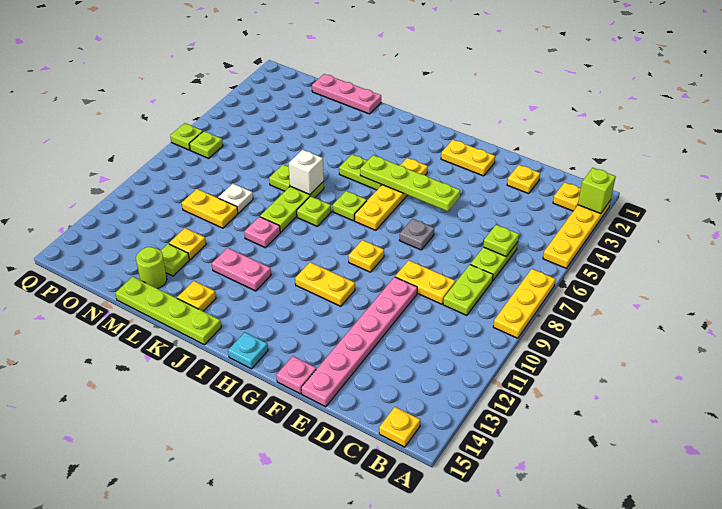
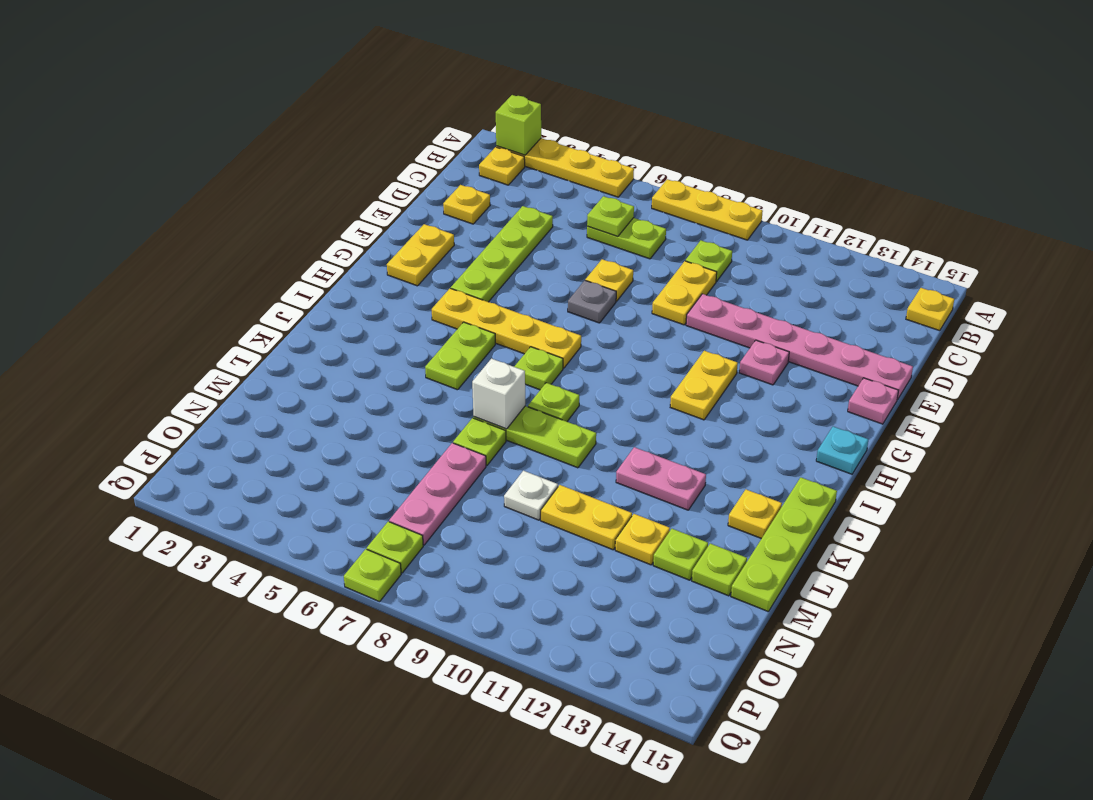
lime 1x2 plate [443,265,493,315] -> lime 1x1 plate [685,240,732,282]
lime 1x4 plate [360,155,460,212] -> lime 1x4 plate moved to [451,206,553,302]
yellow 1x1 plate [348,240,384,272] -> yellow 1x1 plate moved to [585,259,633,301]
pink 1x2 plate [212,248,271,291] -> pink 1x2 plate turned to [616,447,706,510]
pink 1x1 plate [244,217,280,248] -> pink 1x1 plate moved to [739,340,789,385]
pink 1x3 plate [312,74,381,114] -> pink 1x3 plate moved to [389,443,486,545]
yellow 1x2 plate [182,189,238,228] -> yellow 1x2 plate turned to [541,485,632,550]
lime 1x1 round brick [136,247,167,289] -> lime 1x1 plate [692,543,747,596]

